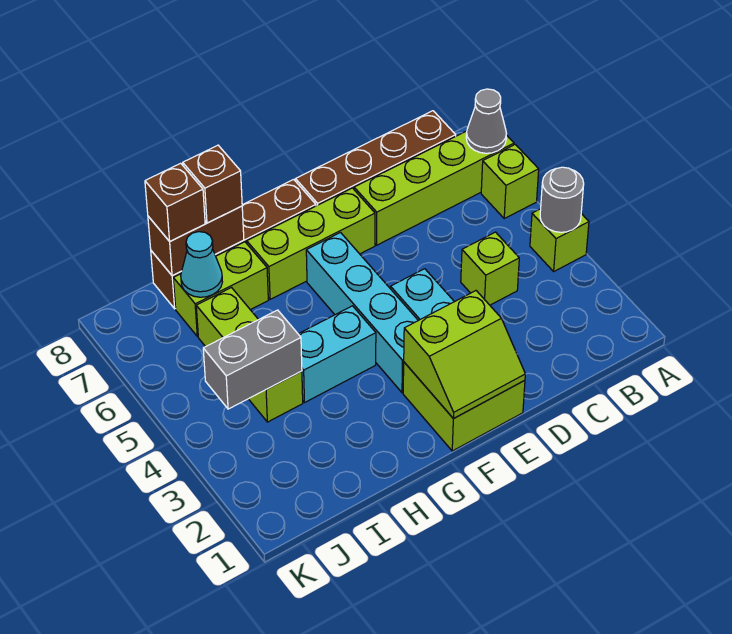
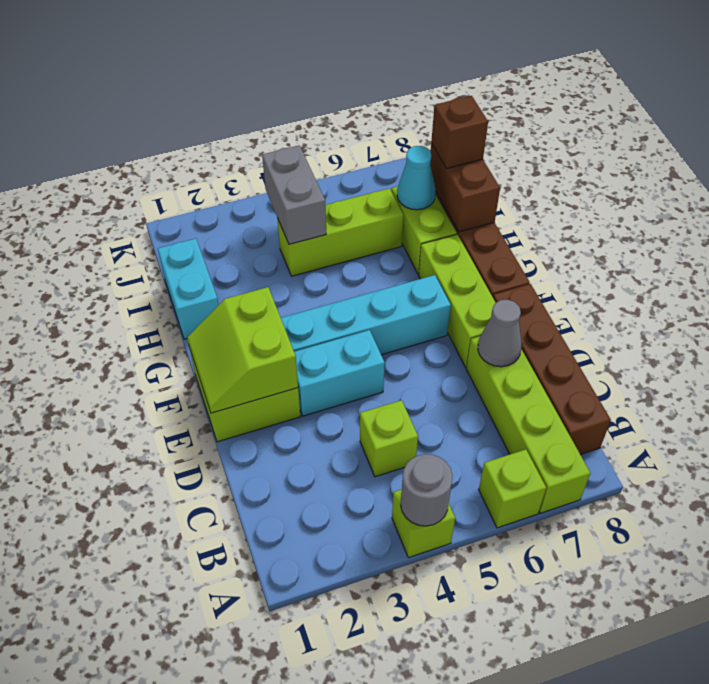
grey 1x1 cone [466,89,507,153] -> grey 1x1 cone moved to [478,300,522,367]
cyan 1x2 brick [299,306,376,402] -> cyan 1x2 brick moved to [158,238,218,339]
brown 1x1 brick [183,145,242,223] -> none

